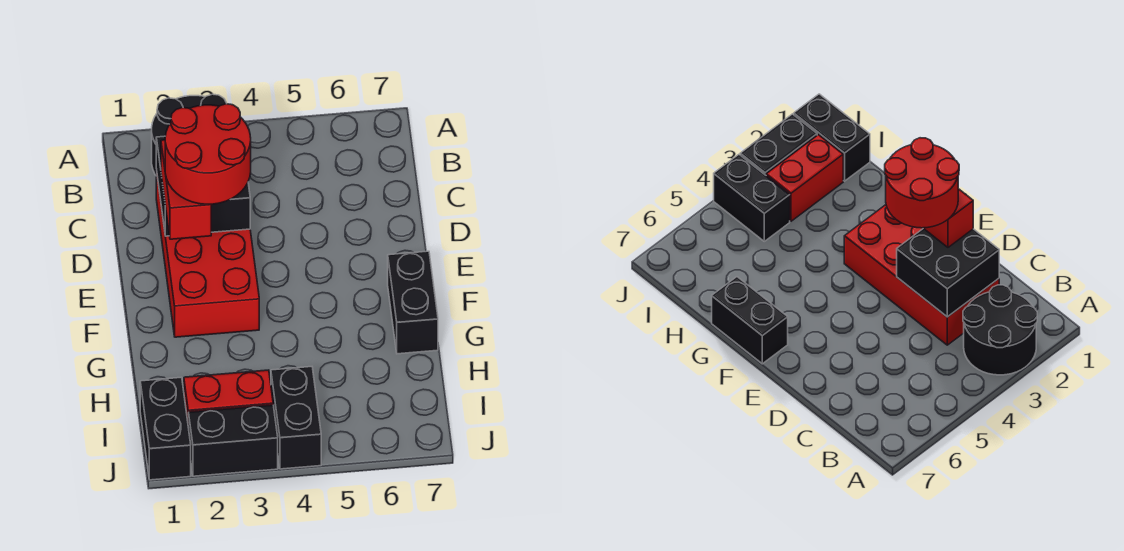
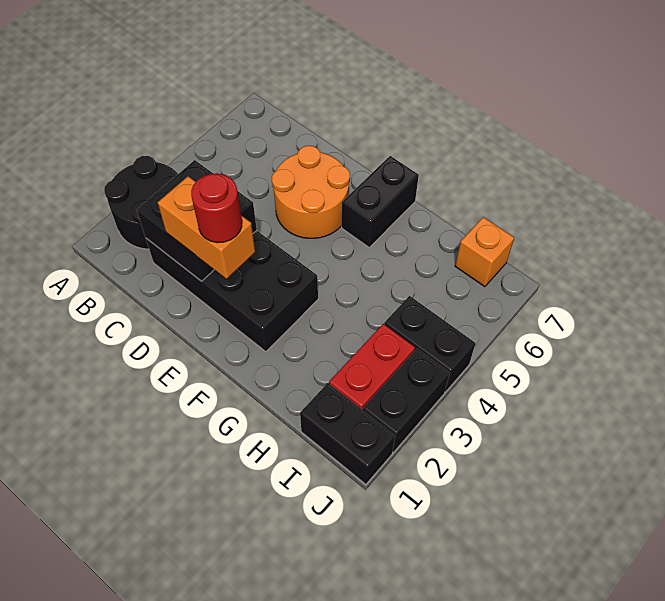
red 2x4 brick [156,169,259,337] -> black 2x4 brick [146,231,318,352]
red 1x2 brick [161,140,211,239] -> orange 1x2 brick [158,176,255,279]
red 2x2 round brick [165,104,251,204] -> red 1x1 round brick [191,173,242,243]
none -> orange 2x2 round brick [272,146,350,238]
black 1x2 brick [388,251,438,354] -> black 1x2 brick turned to [342,156,419,247]
none -> orange 1x1 brick [455,217,514,287]

